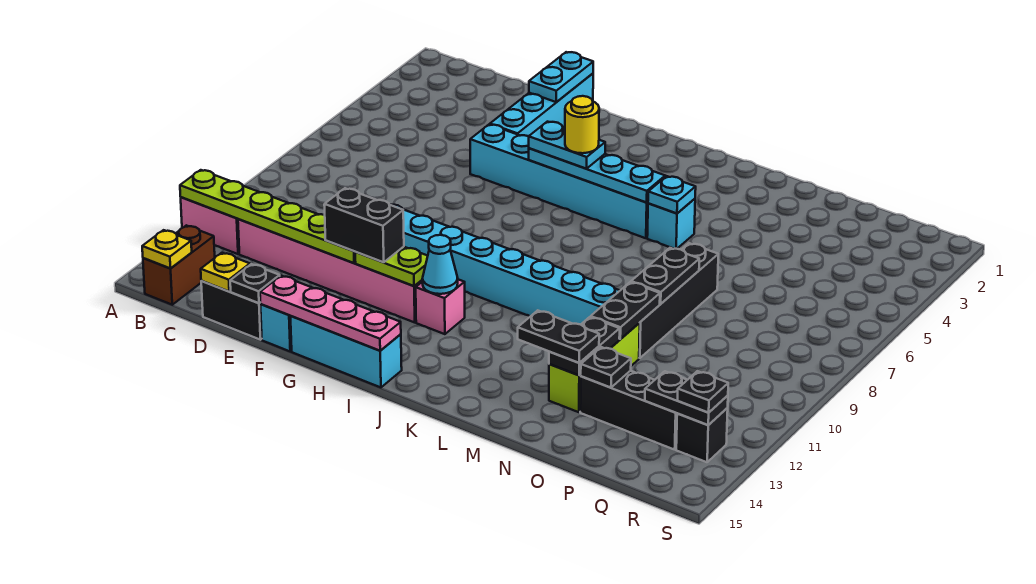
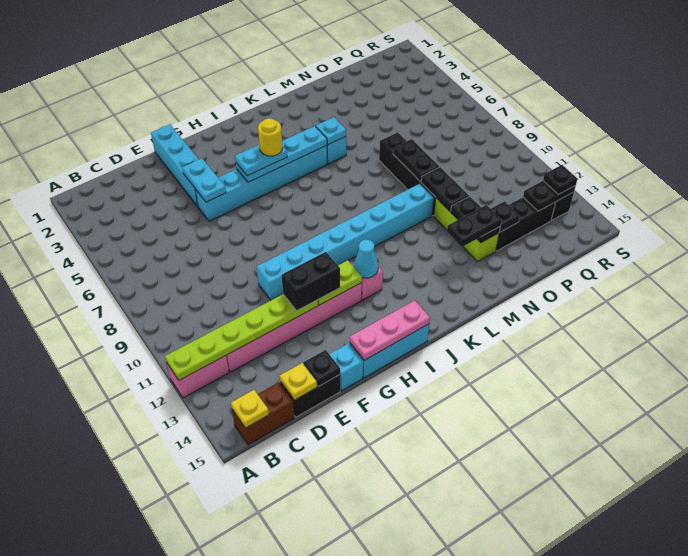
brown 1x2 brick [143,225,215,305] -> brown 1x2 brick turned to [232,382,295,445]
cyan 1x2 plate [529,52,593,102] -> cyan 1x2 plate moved to [182,158,226,202]
pink 1x4 plate [260,276,401,351] -> pink 1x3 plate [350,300,430,360]

